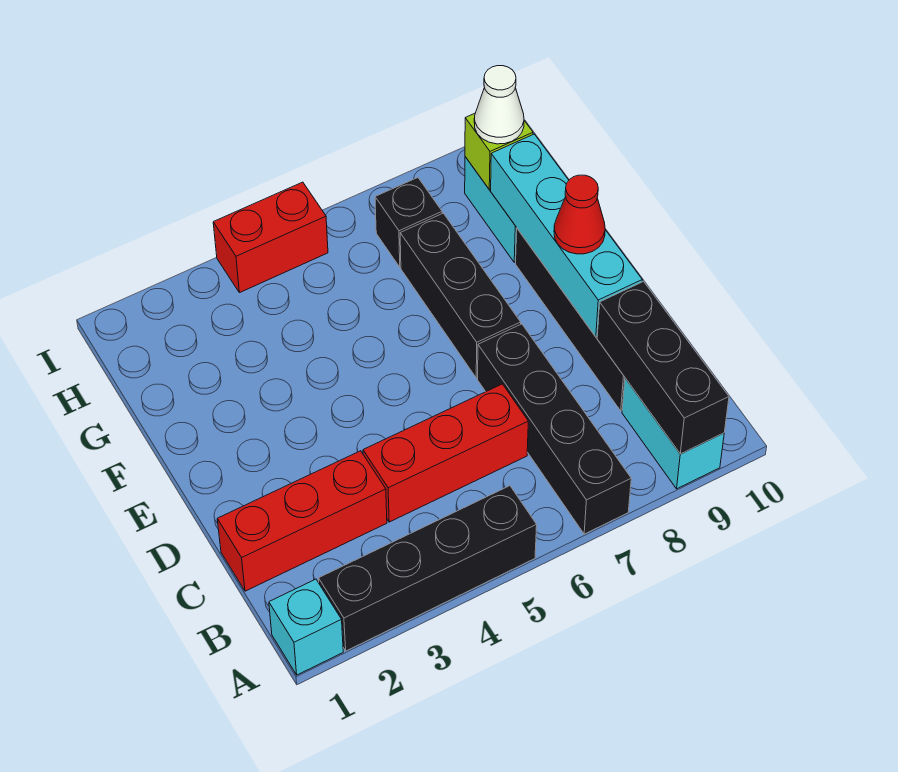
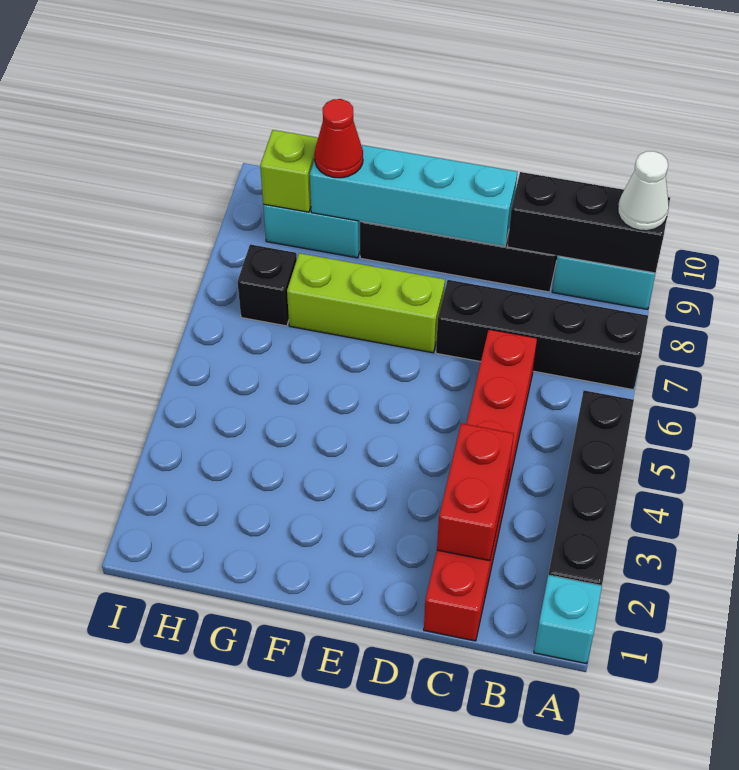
black 1x3 brick [400,213,521,378] -> lime 1x3 brick [287,253,445,353]
red 1x1 cone [554,175,605,254] -> red 1x1 cone moved to [315,99,363,178]
white 1x1 cone [474,66,524,144] -> white 1x1 cone moved to [618,151,669,231]
red 1x2 brick [213,182,328,293] -> red 1x2 brick moved to [437,423,514,561]

